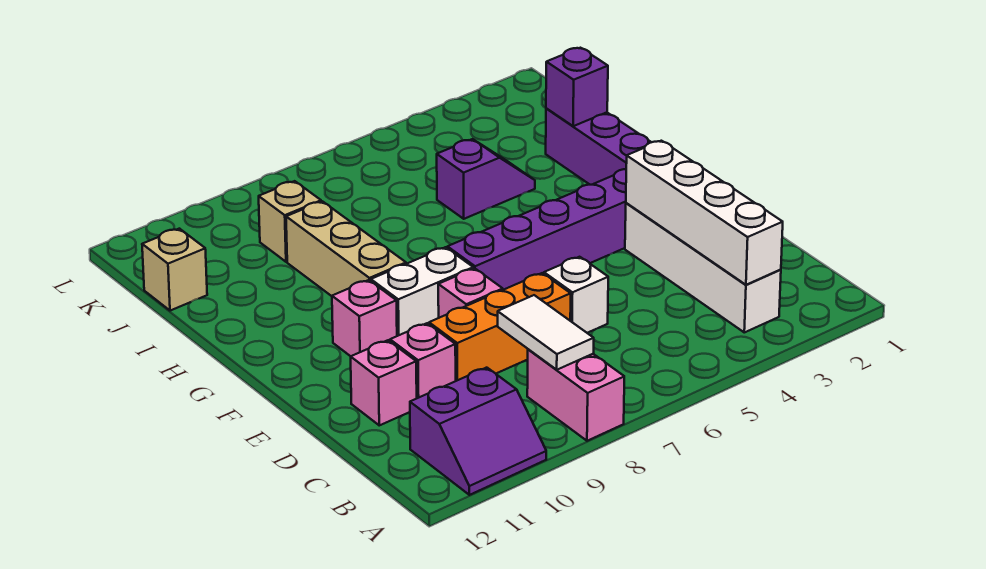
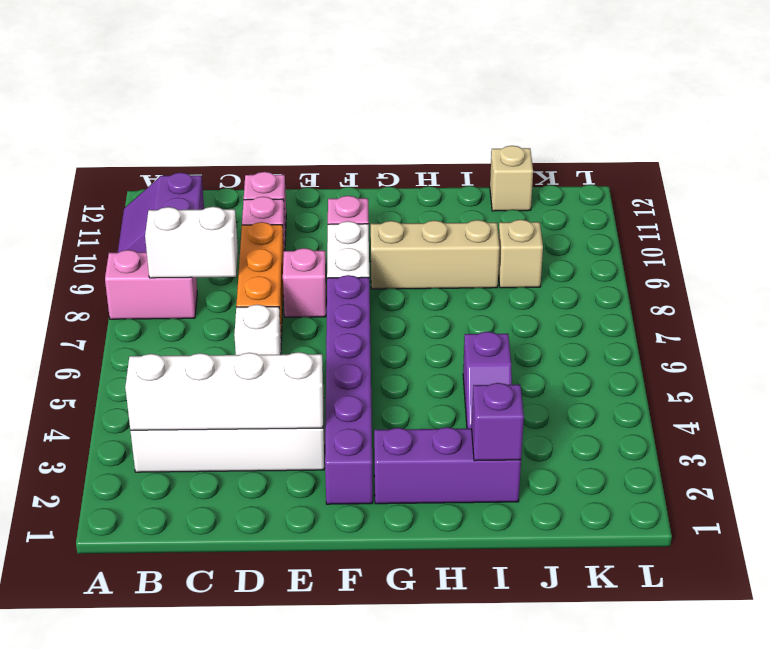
white 1x2 tile [498,295,594,370] -> white 1x2 brick [145,207,238,278]

